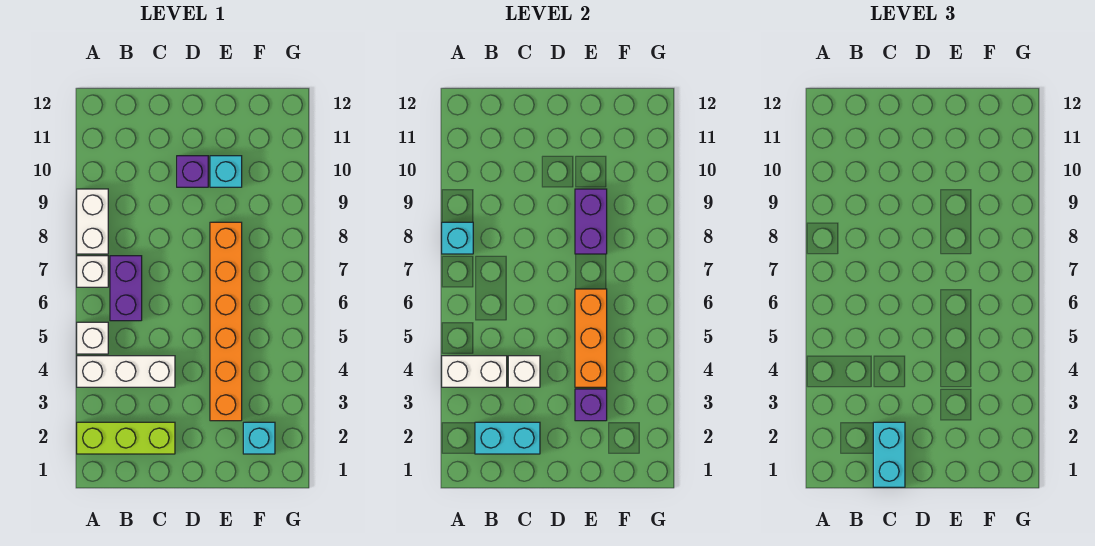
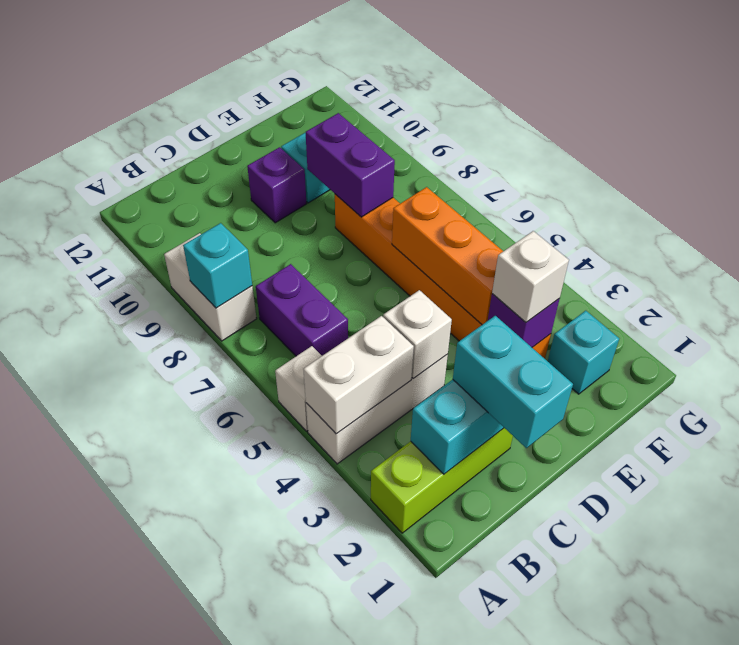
white 1x1 brick [77,256,108,287] -> white 1x1 brick moved to [492,231,569,322]

